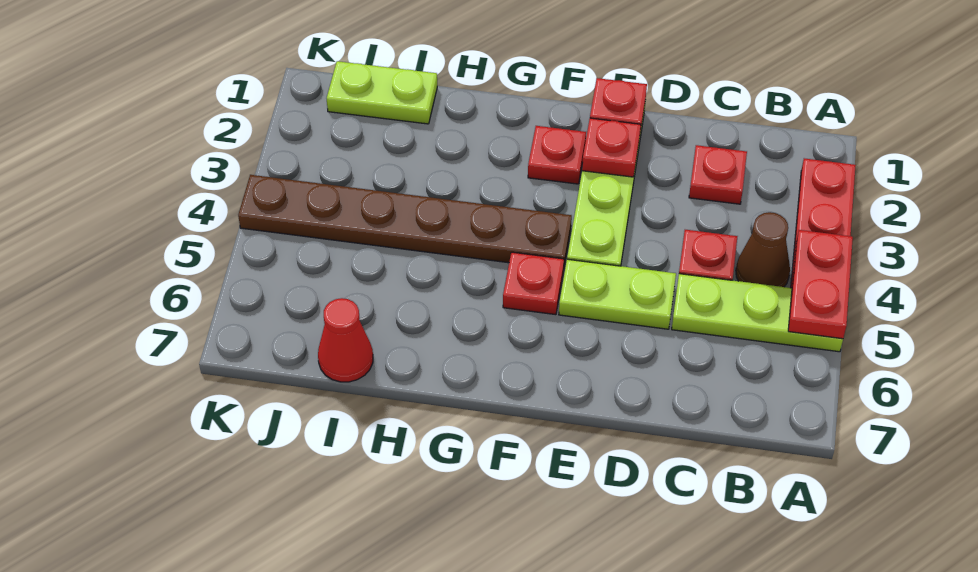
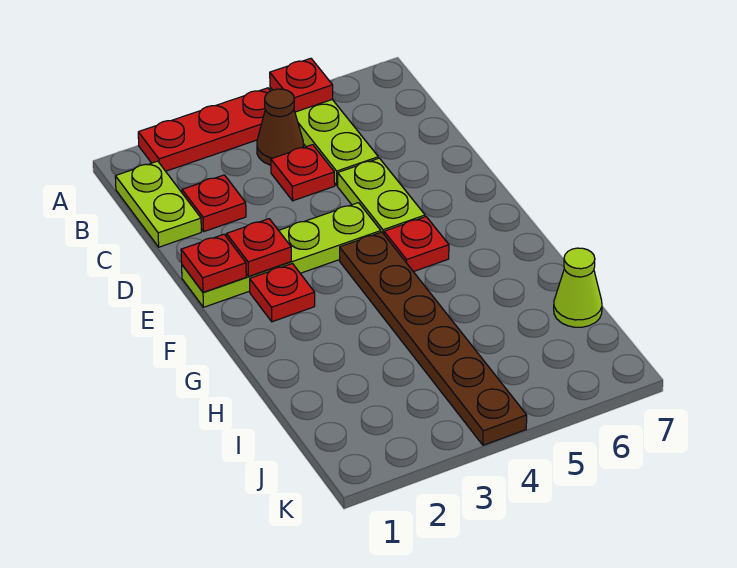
red 1x2 plate [788,230,853,339] -> red 1x1 plate [270,58,333,112]
lime 1x2 plate [327,61,437,124] -> lime 1x2 plate moved to [115,161,201,247]
red 1x1 cone [318,298,373,382] -> lime 1x1 cone [554,248,602,327]

